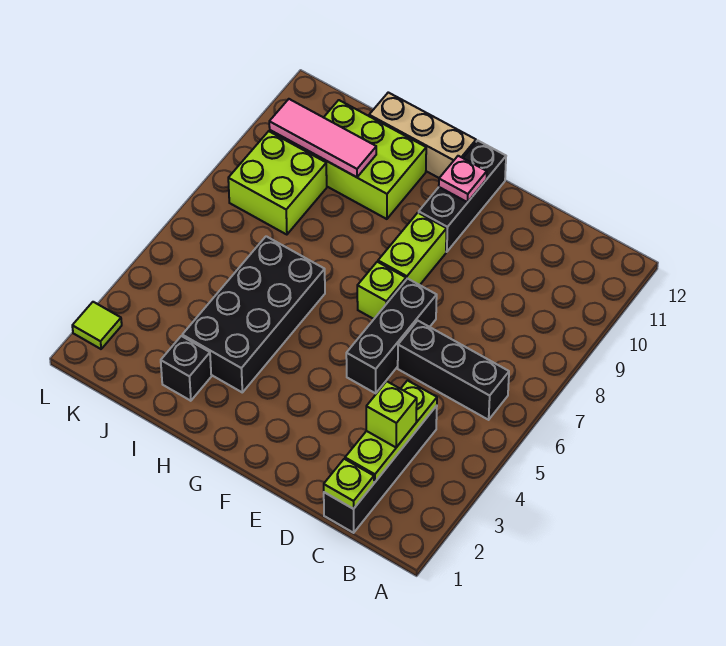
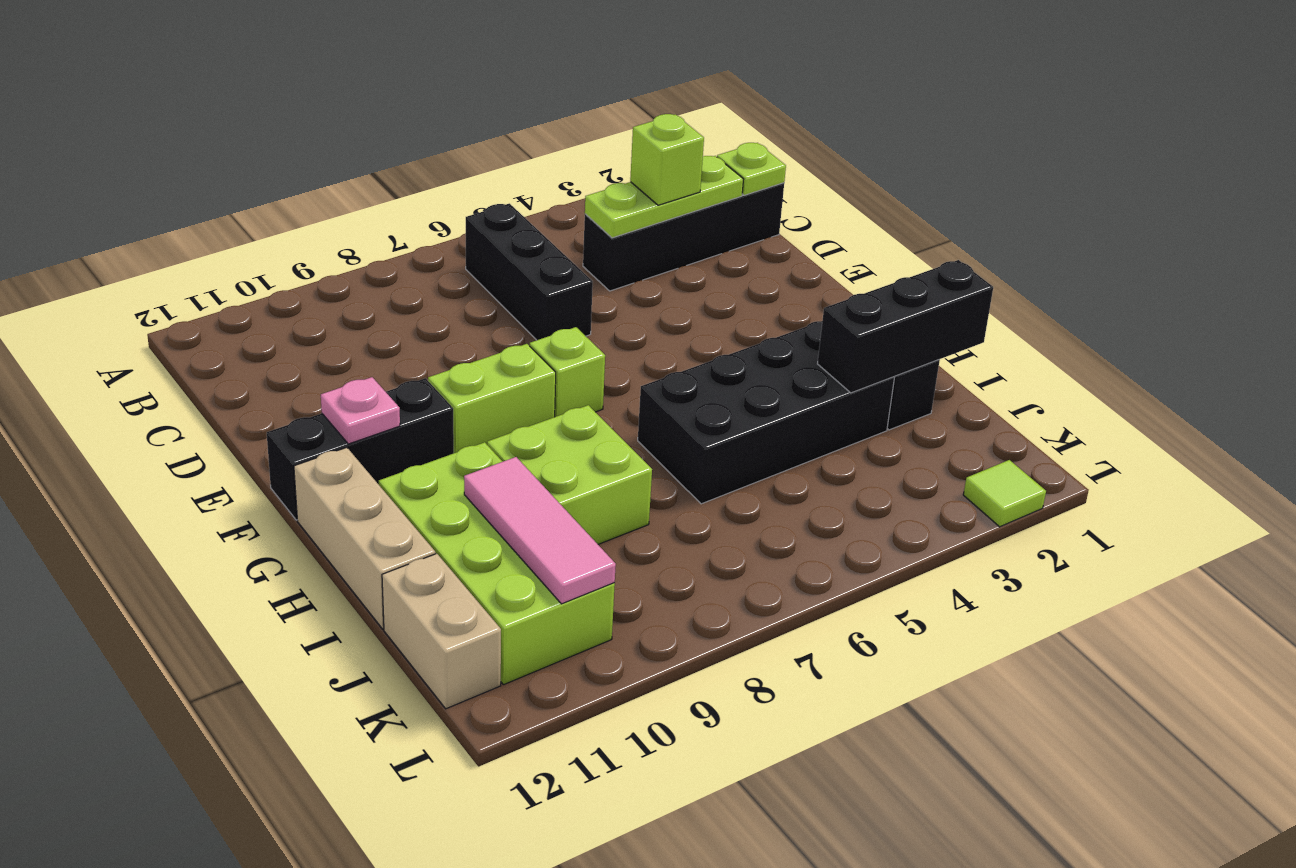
black 1x3 brick [346,279,437,393] -> black 1x3 brick moved to [818,260,993,393]
lime 2x3 brick [299,100,426,219] -> lime 2x4 brick [379,442,615,685]
lime 2x2 brick [228,131,327,235] -> lime 2x2 brick moved to [487,405,652,544]
none -> tan 1x2 brick [382,554,501,709]

